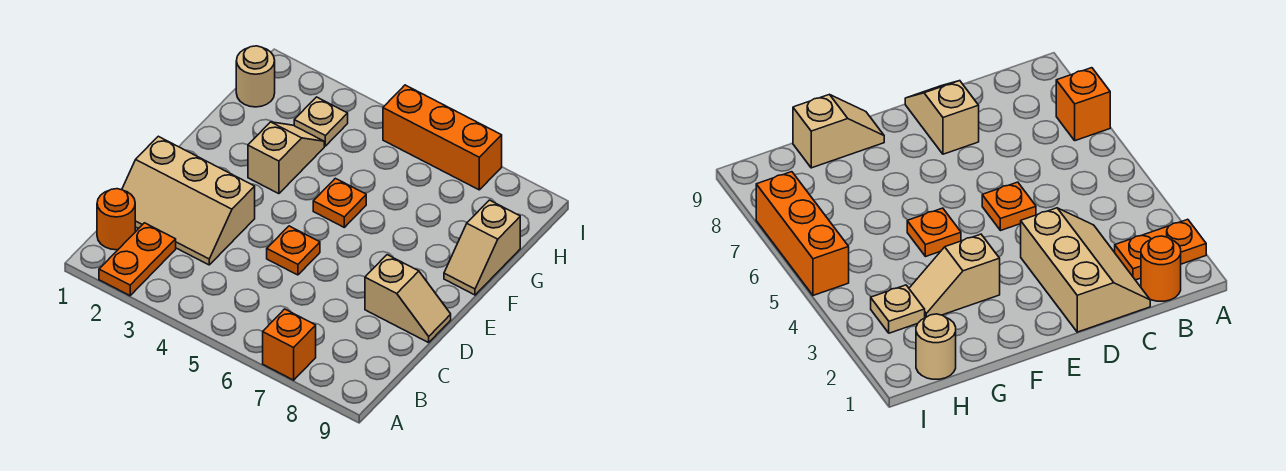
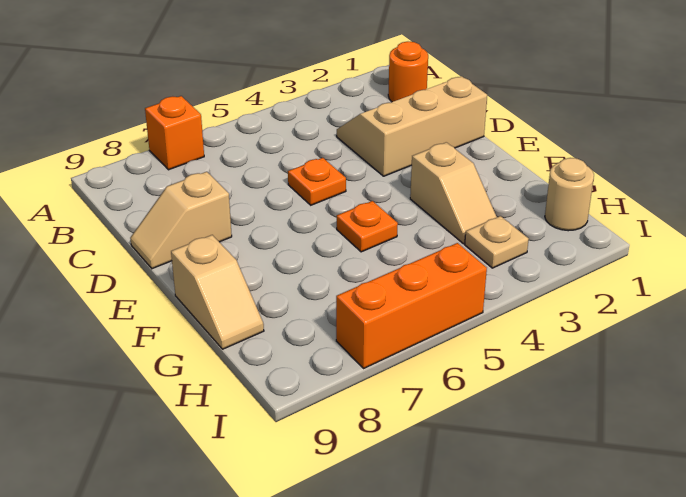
orange 1x2 plate [99,223,176,296] -> none
tan 1x2 slope [444,200,520,295] -> tan 1x2 slope turned to [171,235,264,349]

